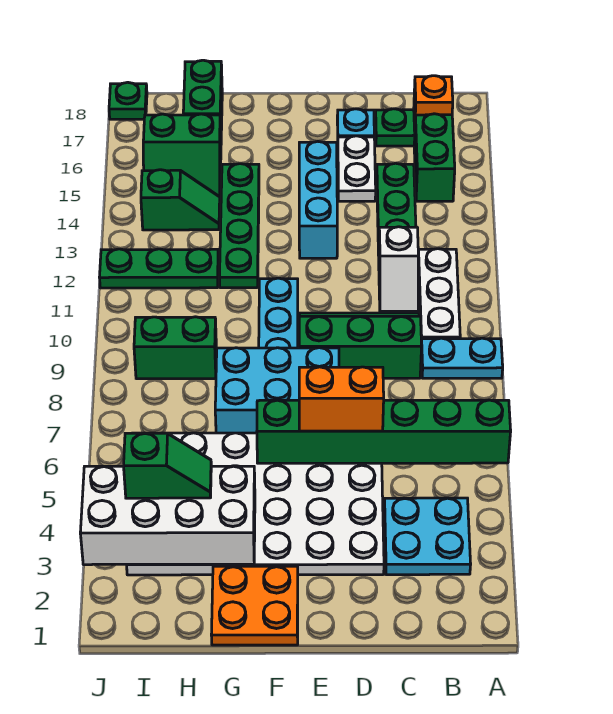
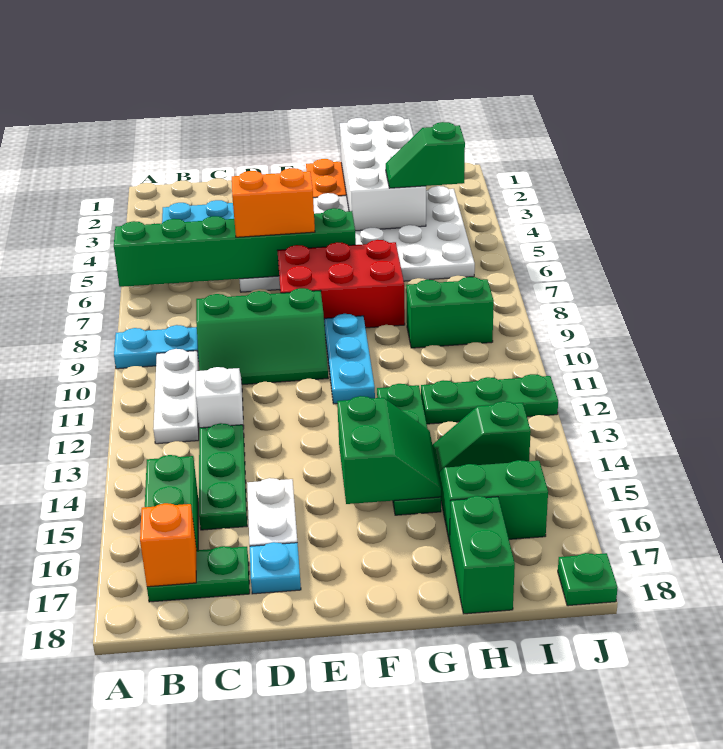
cyan 2x3 brick [215,348,339,433] -> red 2x3 brick [277,240,405,328]
cyan 1x3 brick [299,141,337,258] -> none
none -> green 2x2 slope [337,396,441,504]
white 2x4 brick [80,466,255,565] -> white 2x4 brick turned to [340,116,426,231]

